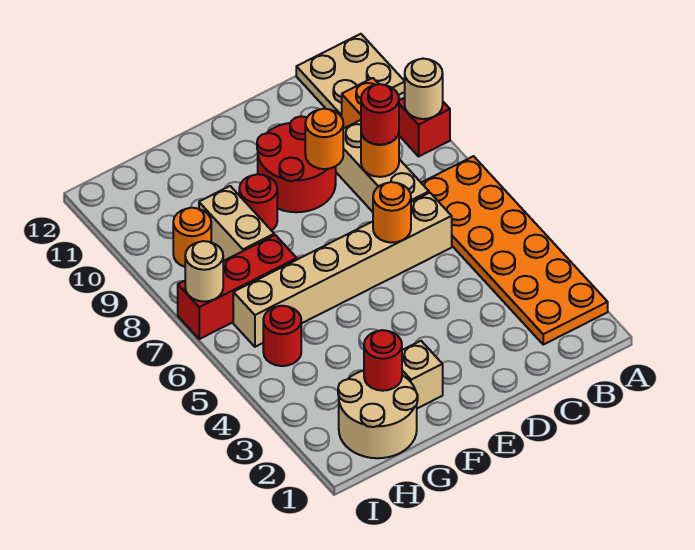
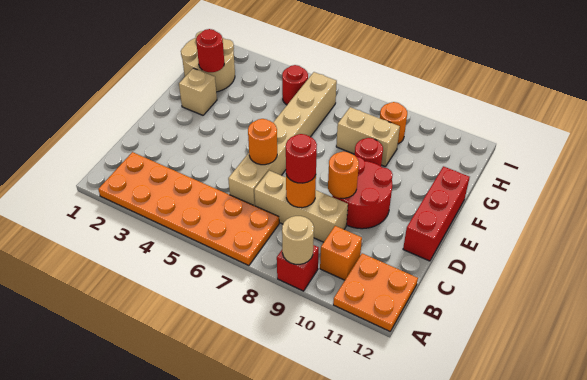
tan 2x2 plate [296,34,405,117] -> orange 2x2 plate [333,253,418,331]
red 1x3 brick [178,235,297,339] -> red 1x3 brick moved to [403,166,470,261]
tan 1x1 round brick [185,241,223,302] -> none

